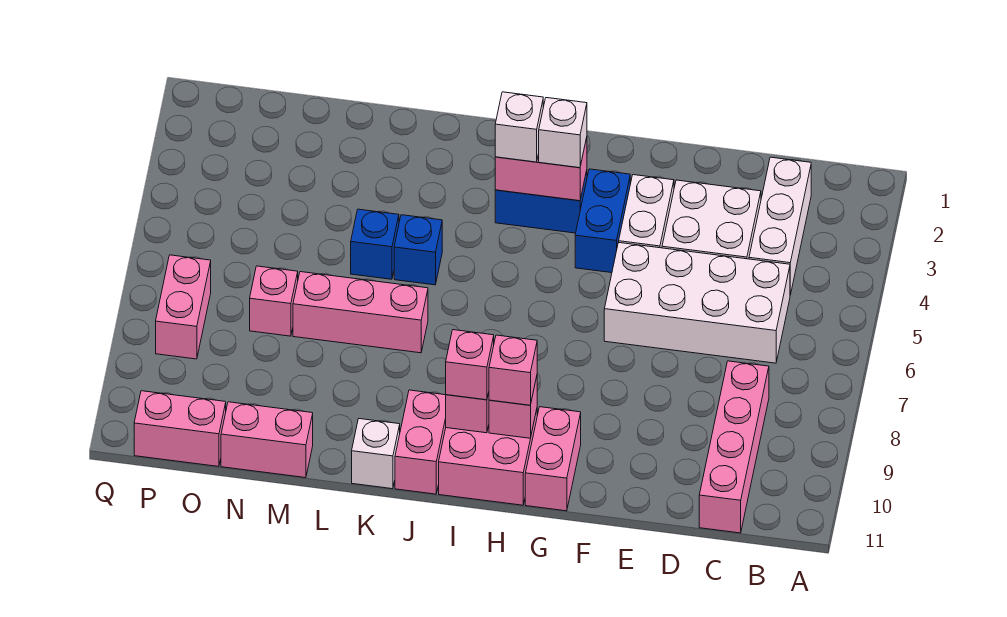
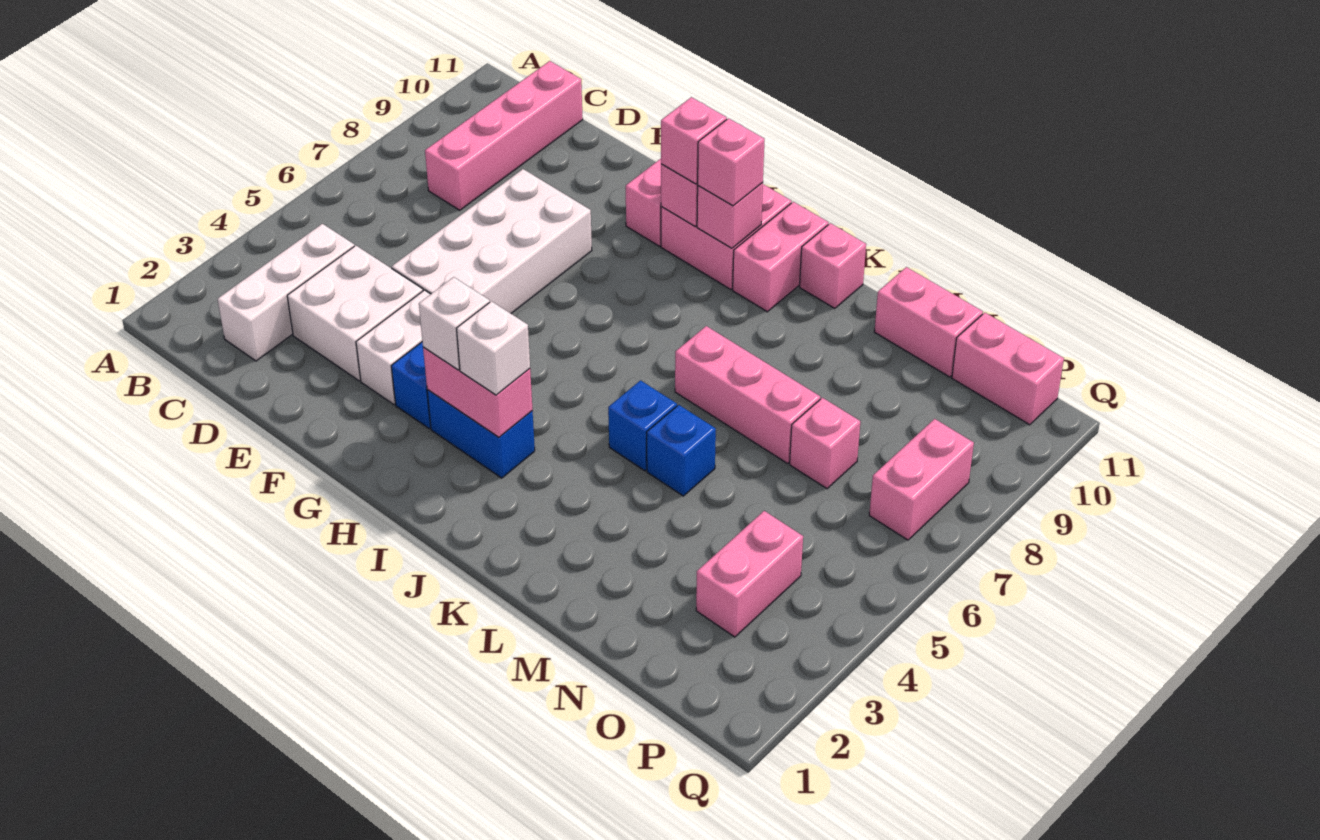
white 2x4 brick [604,243,790,363] -> white 2x4 brick turned to [392,169,592,313]
white 1x1 brick [352,419,400,489] -> pink 1x1 brick [800,223,866,308]
none -> pink 1x2 brick [696,511,803,637]

